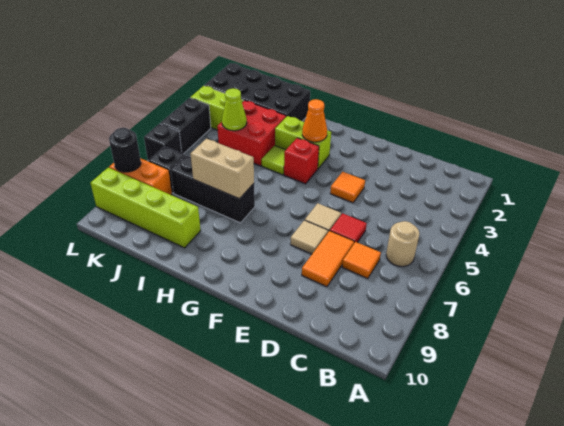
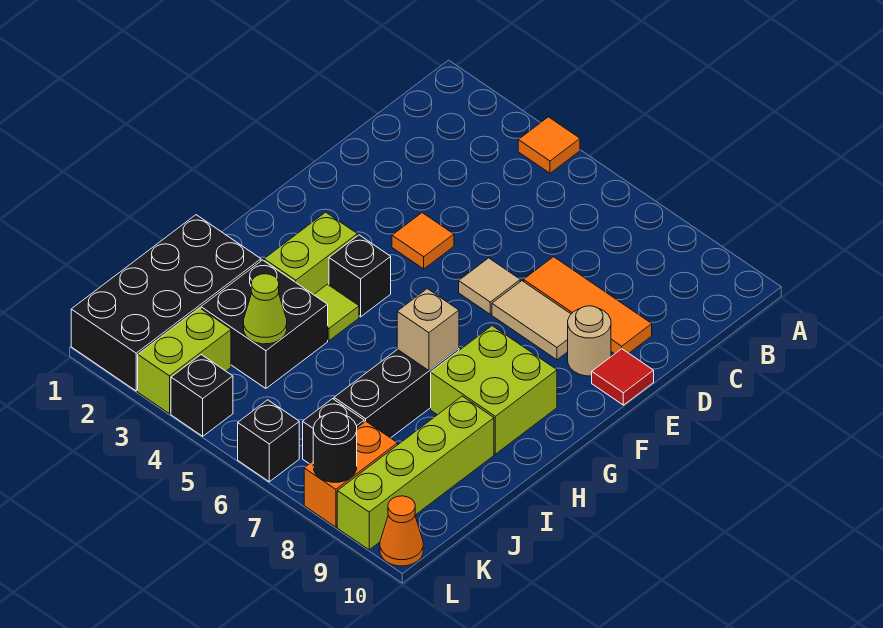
tan 1x1 round brick [386,221,419,267] -> tan 1x1 round brick moved to [568,306,611,376]
orange 1x1 tile [342,242,381,279] -> orange 1x1 tile moved to [518,117,580,173]
red 1x1 tile [330,213,367,243] -> red 1x1 tile moved to [592,349,654,405]
orange 1x2 tile [302,231,354,287] -> orange 1x3 tile [524,257,652,354]
tan 1x1 tile [290,220,328,254] -> tan 1x2 tile [492,281,571,360]
orange 1x1 cone [302,99,327,142] -> orange 1x1 cone moved to [380,496,423,566]
red 1x1 brick [284,138,319,184] -> black 1x1 brick [329,235,391,317]
none -> lime 2x2 brick [431,326,557,454]
tan 1x2 brick [191,139,254,199] -> tan 1x1 brick [397,289,459,370]
red 2x2 brick [217,100,286,166] -> black 2x2 brick [201,260,328,388]
black 1x2 brick [160,98,211,154] -> black 1x1 brick [171,355,233,436]

